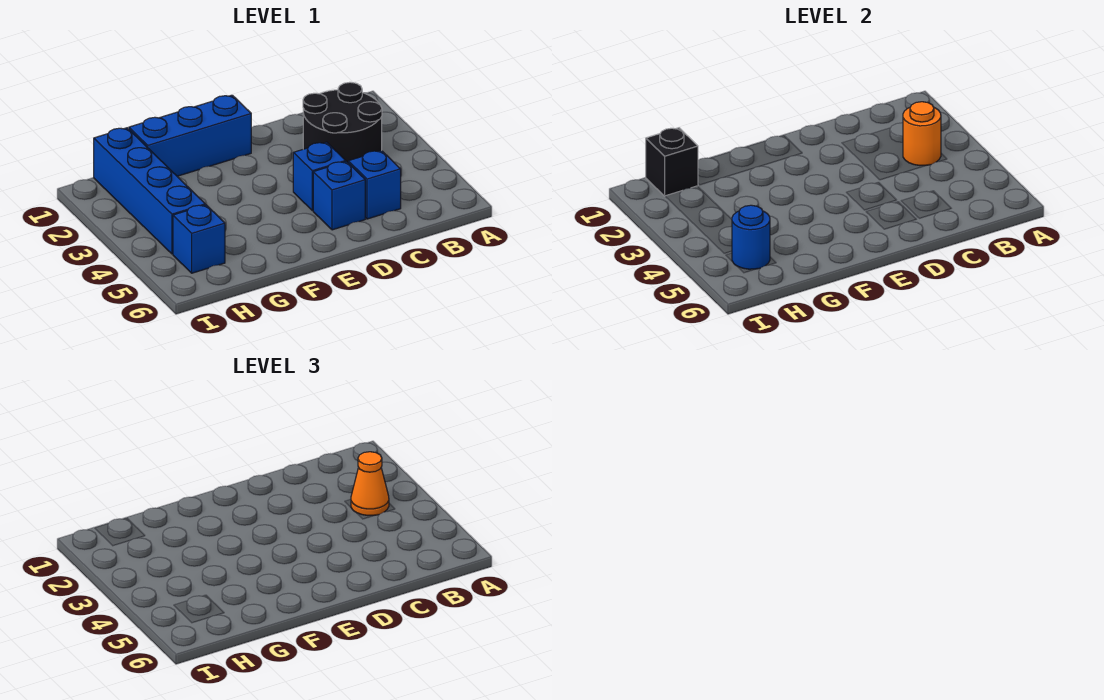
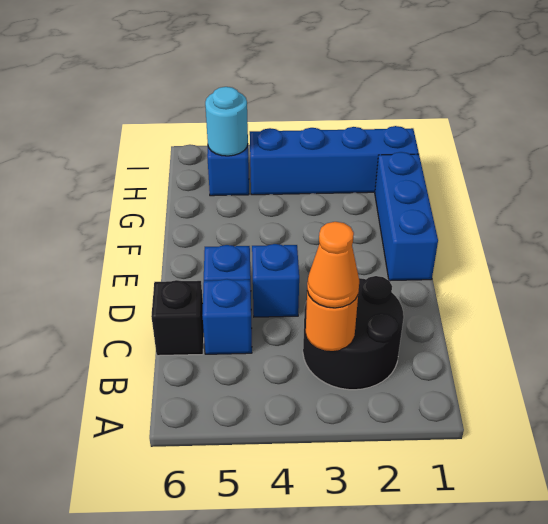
black 1x1 brick [646,128,698,196] -> black 1x1 brick moved to [151,280,204,356]
blue 1x1 round brick [732,205,770,269] -> cyan 1x1 round brick [205,87,248,156]

